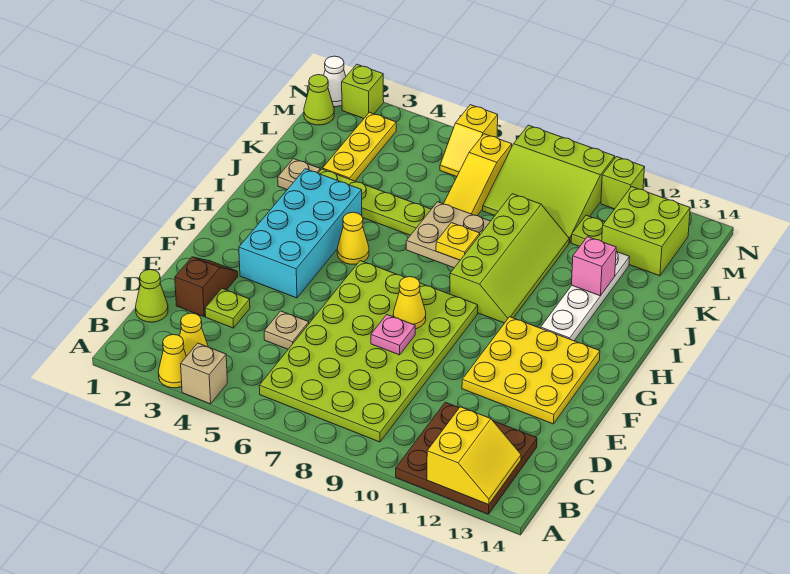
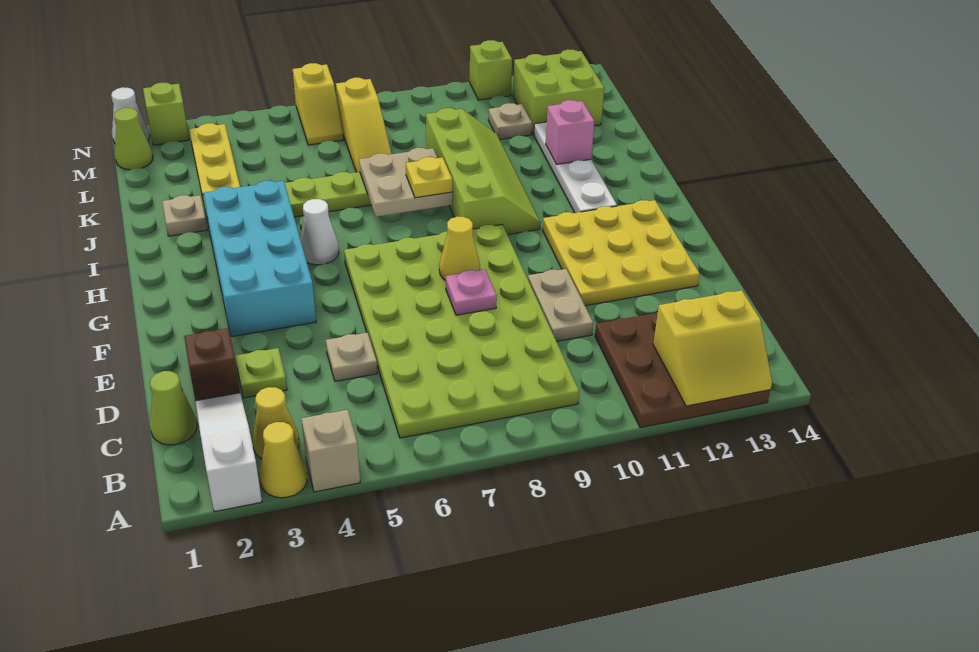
none -> white 1x3 slope [196,393,262,512]
yellow 2x2 slope [427,407,521,505] -> yellow 2x2 slope turned to [653,290,772,406]
none -> tan 1x2 plate [528,269,593,341]
yellow 1x1 cone [337,212,369,264] -> white 1x1 cone [300,199,339,265]
lime 3x3 slope [483,125,615,243] -> none
lime 1x1 plate [571,215,605,246] -> tan 1x1 plate [488,103,532,140]

